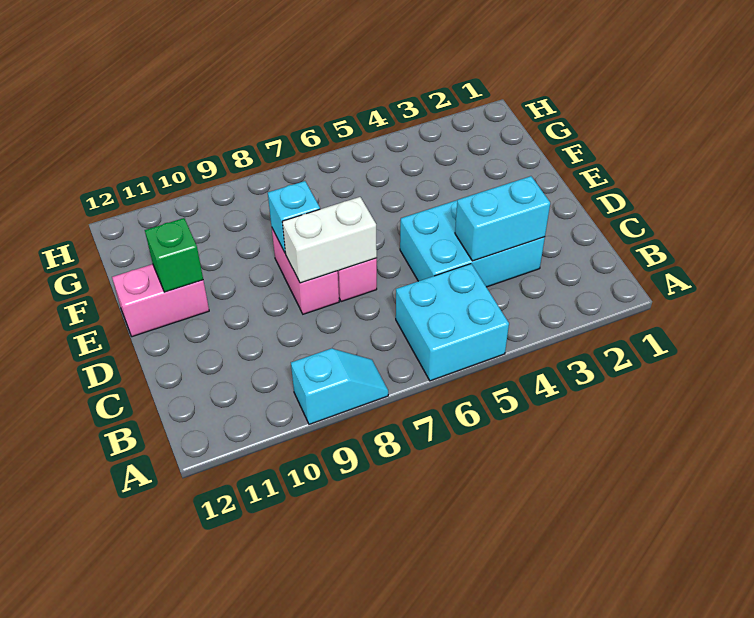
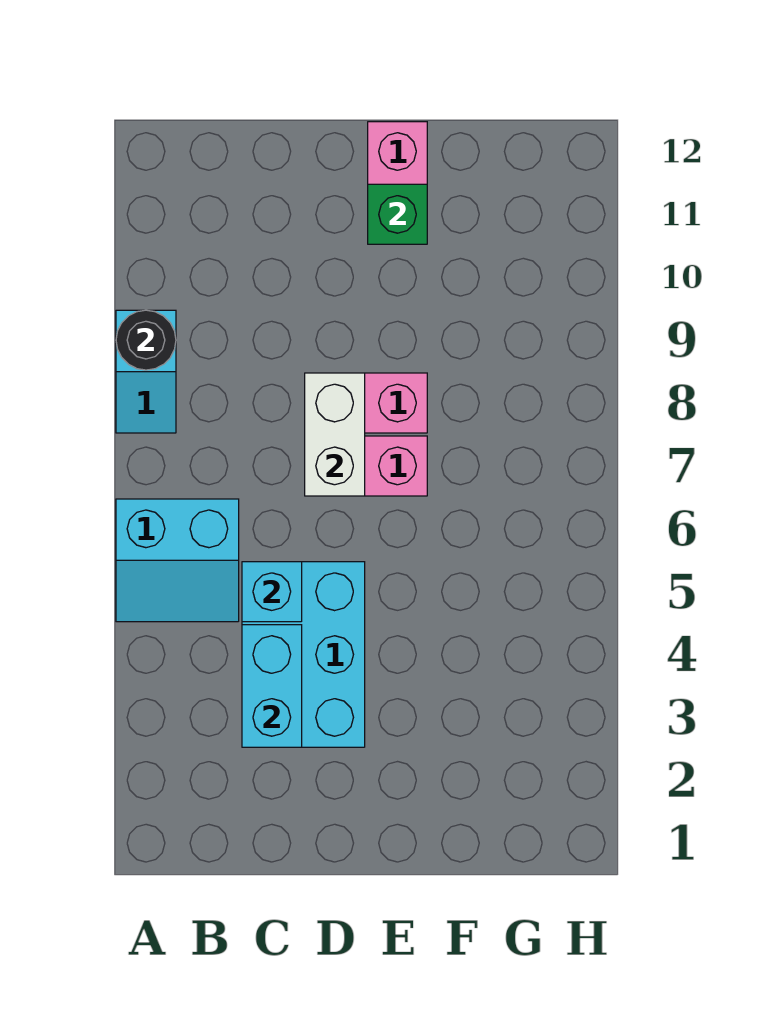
cyan 2x2 brick [396,264,509,381] -> cyan 2x2 slope [116,499,239,622]
none -> black 1x1 round brick [116,310,176,370]
cyan 1x1 brick [268,181,320,253] -> cyan 1x1 brick moved to [242,562,302,622]

